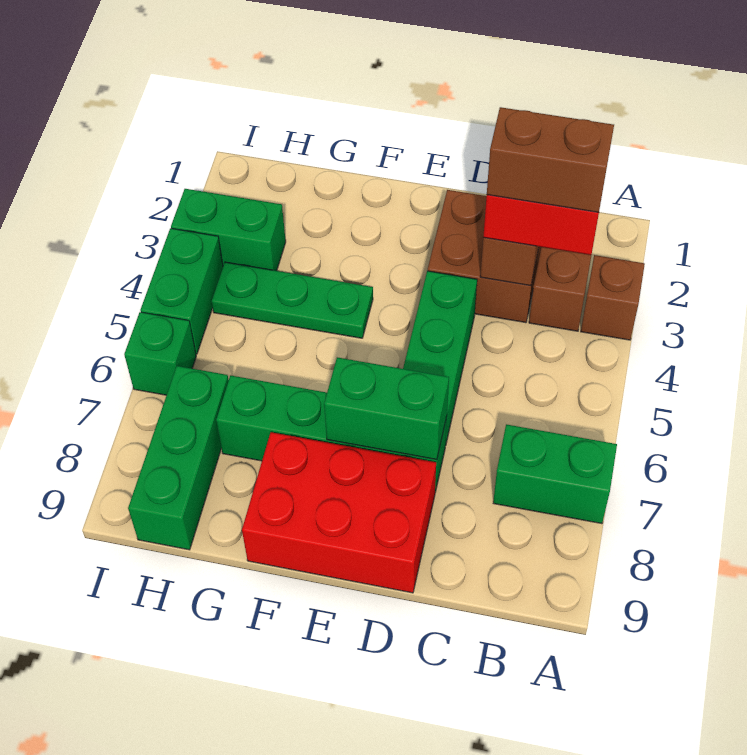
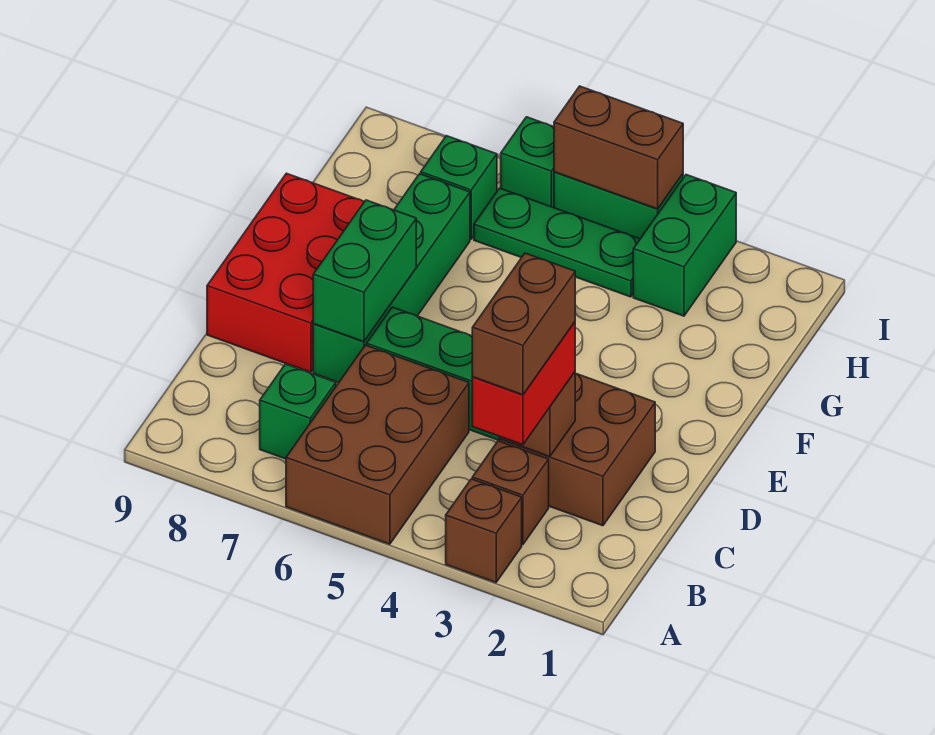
none -> brown 2x3 brick [286,345,469,544]
green 1x2 brick [493,424,617,524] -> green 1x1 brick [260,364,336,459]
green 1x3 plate [212,262,373,338] -> green 1x3 plate turned to [474,188,640,297]
green 1x3 brick [128,366,229,550] -> green 1x1 brick [421,136,497,239]
none -> brown 1x2 brick [554,86,683,209]

